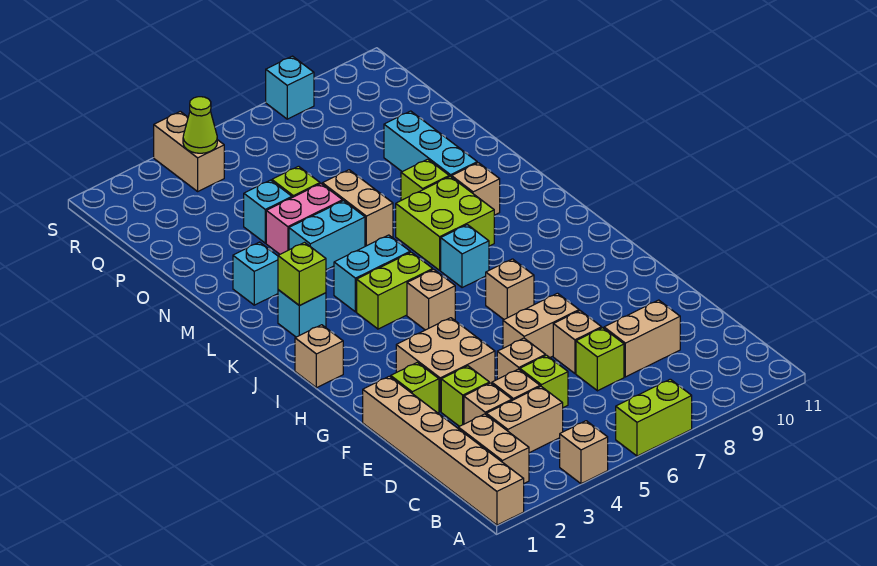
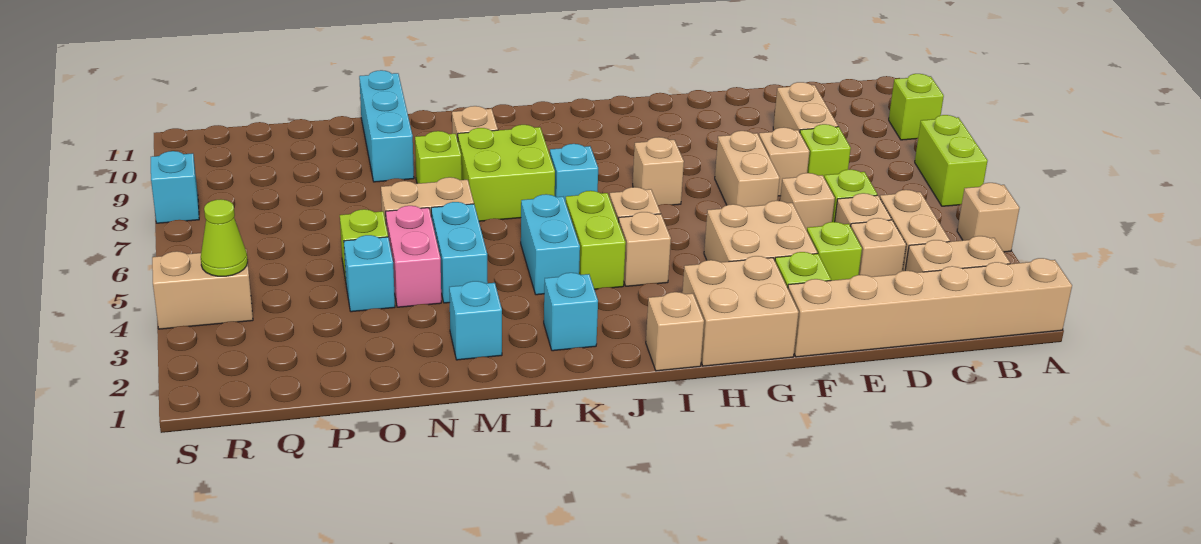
none -> tan 2x2 brick [682,256,799,366]
none -> tan 1x1 brick [619,212,671,286]
lime 1x1 brick [278,242,326,306] -> lime 1x1 brick moved to [889,74,944,140]
cyan 1x3 brick [384,111,477,177] -> cyan 1x3 brick turned to [359,70,414,182]

